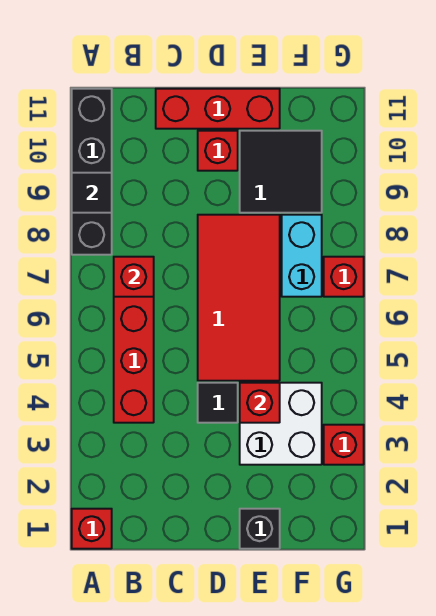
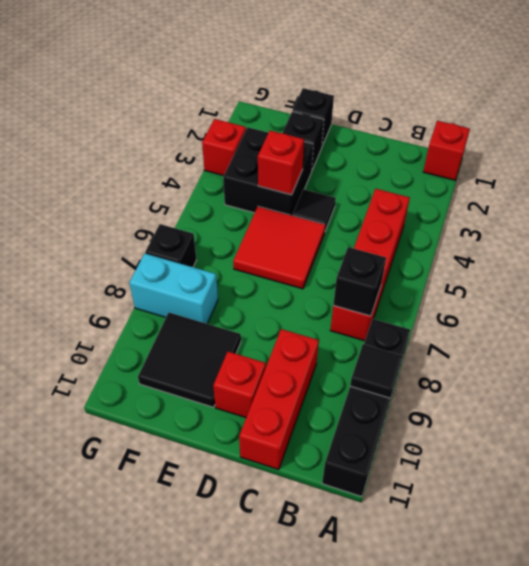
red 1x1 brick [114,257,154,297] -> black 1x1 brick [333,247,386,316]
red 1x3 brick [156,89,280,129] -> red 1x3 brick turned to [239,329,319,470]
red 2x4 tile [198,215,280,381] -> red 2x2 tile [233,207,325,289]
none -> black 1x1 brick [282,111,324,170]
white 2x2 brick [240,383,322,465] -> black 2x2 brick [223,127,313,216]
cyan 1x2 brick [282,215,322,297] -> cyan 1x2 brick turned to [129,254,218,324]
red 1x1 brick [324,257,364,297] -> black 1x1 brick [145,224,196,267]

